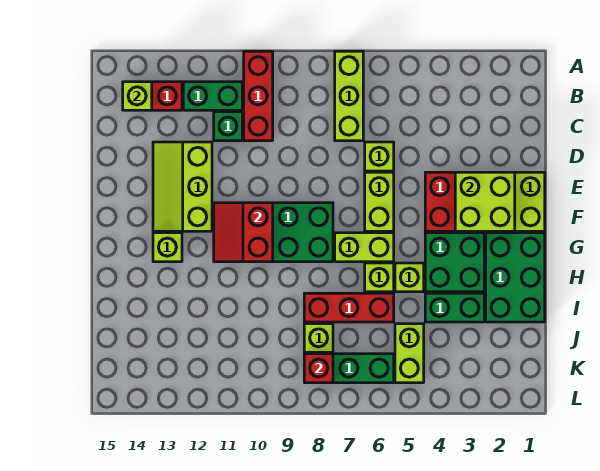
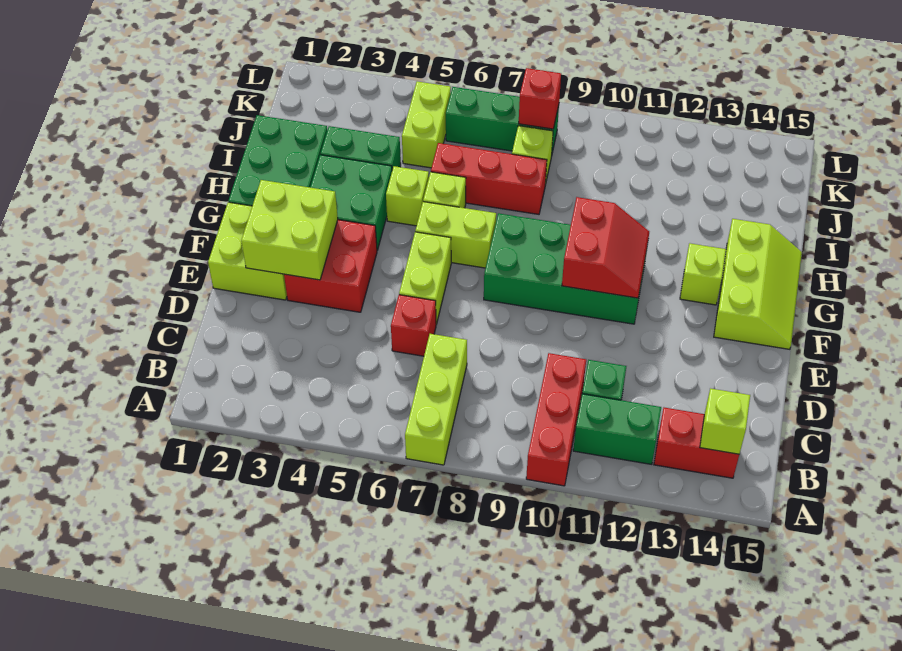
lime 1x1 brick [365,142,394,171] -> red 1x1 brick [391,295,436,356]
lime 2x3 slope [153,142,212,231] -> lime 2x3 slope moved to [714,219,802,349]

